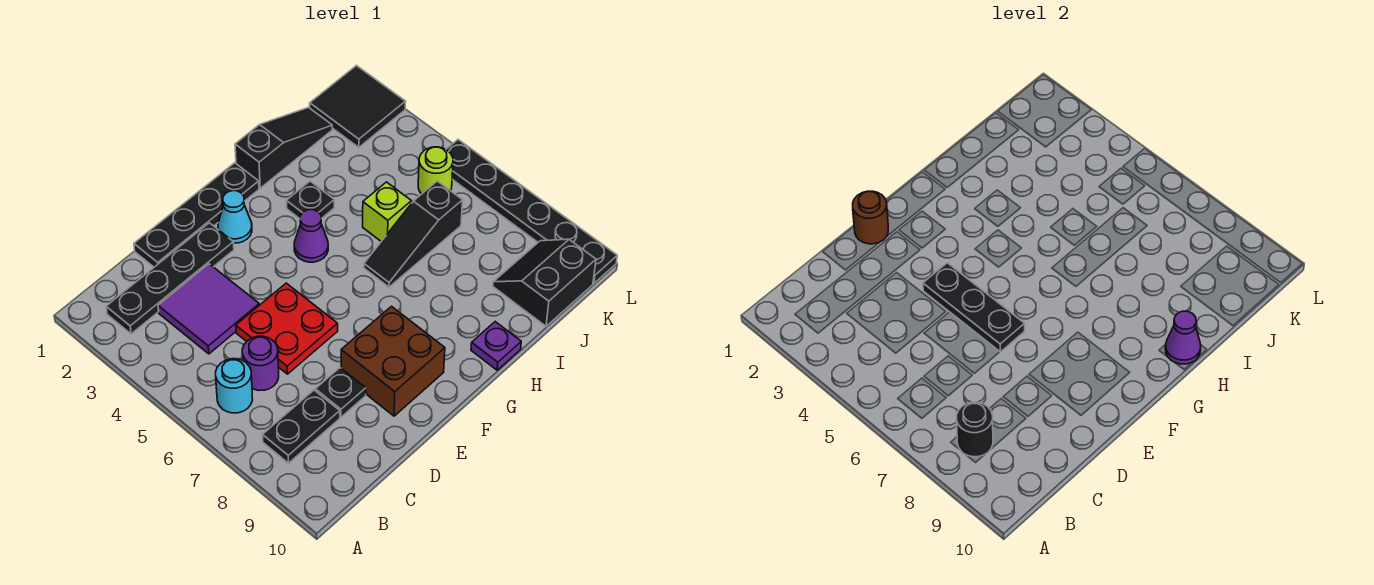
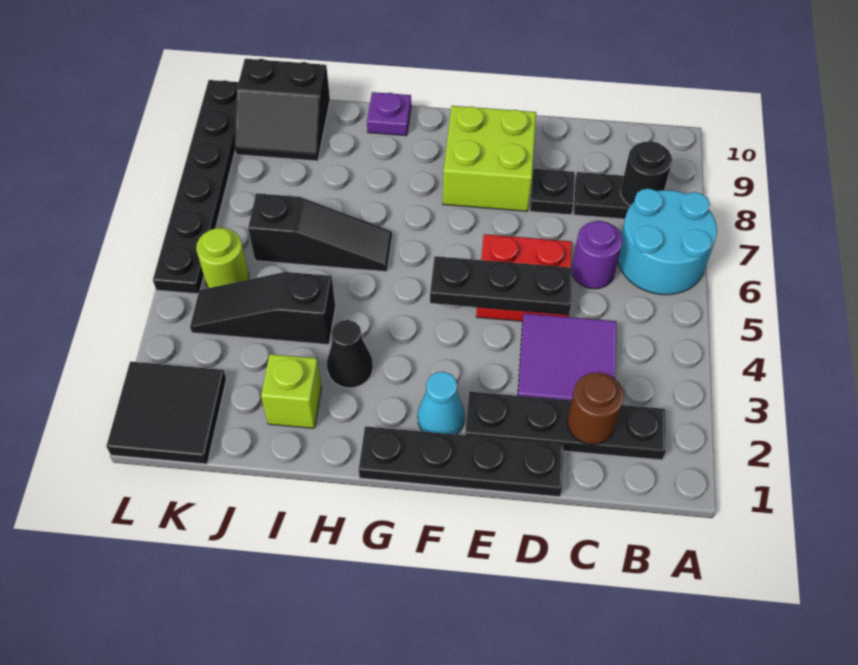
cyan 1x1 round brick [216,359,253,413] -> cyan 2x2 round brick [618,189,717,295]
brown 1x1 round brick [853,191,888,244] -> brown 1x1 round brick moved to [567,372,624,444]
black 1x3 plate [923,263,1025,352] -> black 1x3 plate turned to [430,256,573,315]
brown 2x2 brick [341,306,445,416] -> lime 2x2 brick [443,106,536,211]
purple 1x1 cone [294,210,328,262] -> none
black 1x3 slope [235,108,332,188] -> black 1x3 slope moved to [190,272,335,345]
black 1x1 plate [286,181,334,219] -> black 1x1 cone [327,320,373,388]
purple 1x1 cone [1165,311,1201,364] -> none
lime 1x1 brick [363,182,412,241] -> lime 1x1 brick moved to [261,354,322,428]

